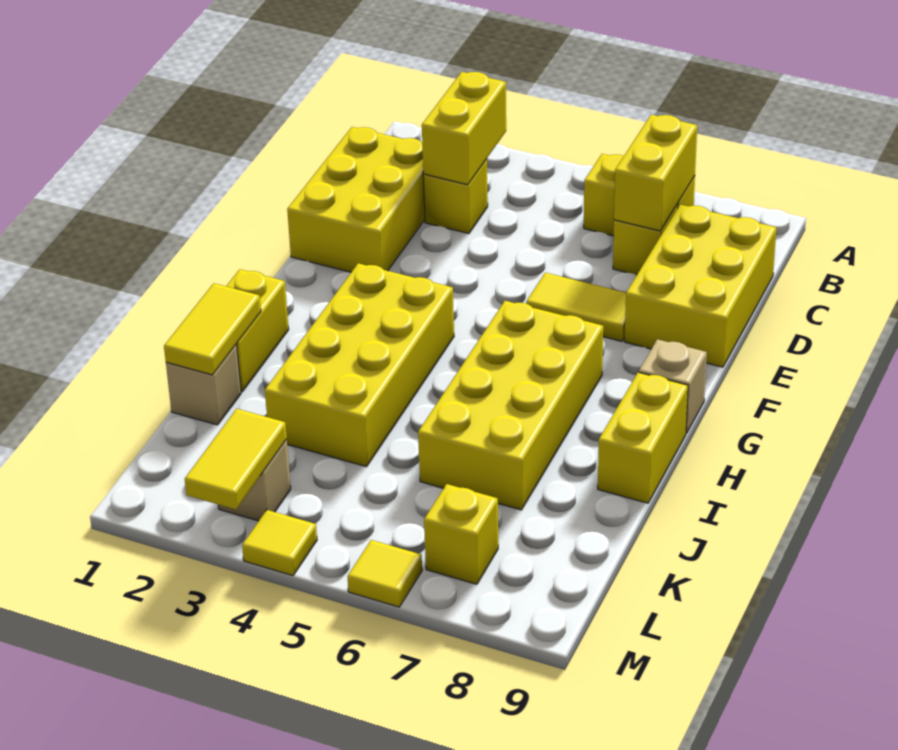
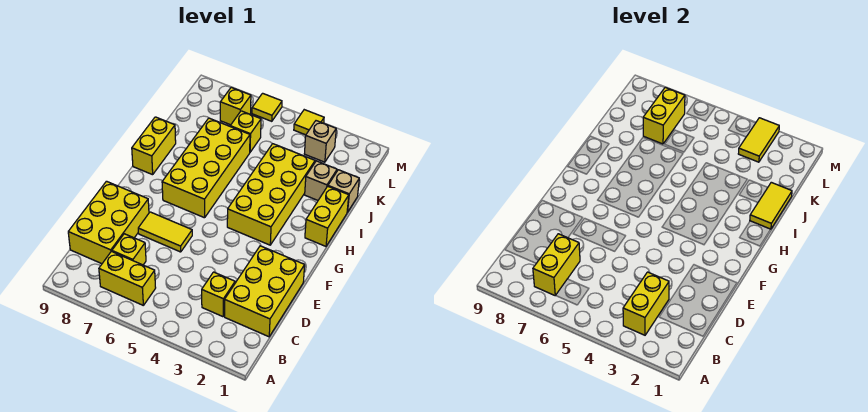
tan 1x1 brick [639,339,707,433] -> tan 1x1 brick moved to [305,161,337,200]
none -> yellow 1x1 brick [230,111,261,152]
none -> yellow 1x2 brick [643,87,685,144]

